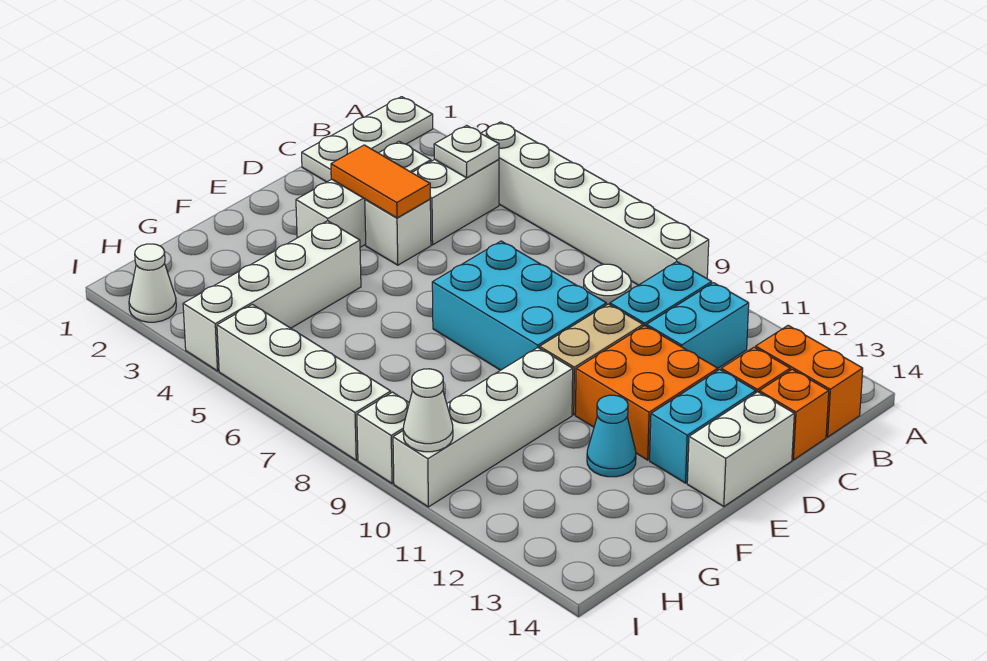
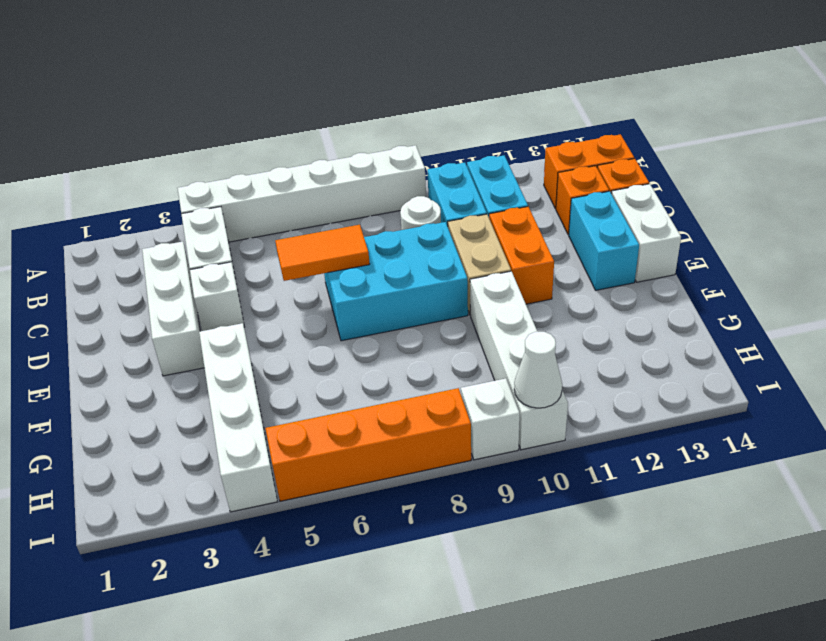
white 1x3 plate [302,97,433,182] -> none
white 1x1 plate [434,125,499,178] -> none
orange 1x2 tile [331,145,430,218] -> orange 1x2 tile moved to [275,225,370,281]
orange 2x2 brick [575,326,718,460] -> orange 1x2 brick [489,207,554,304]
cyan 1x1 cone [587,395,636,477] -> none
white 1x1 cone [129,244,176,322] -> none
white 1x4 brick [217,304,391,460] -> orange 1x4 brick [265,388,471,501]

